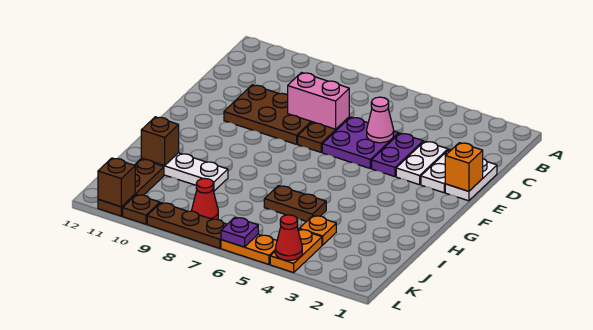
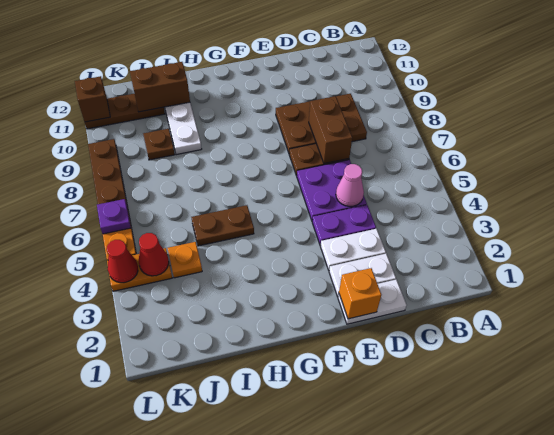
pink 1x2 brick [288,73,349,129] -> brown 1x2 brick [309,96,352,164]
brown 2x3 plate [224,85,312,144] -> brown 2x3 plate turned to [276,94,367,154]
brown 1x2 plate [264,186,326,222] -> brown 1x2 plate turned to [191,205,254,246]
brown 1x1 brick [141,117,179,166] -> brown 1x2 brick [130,62,190,112]
red 1x1 cone [192,179,218,219] -> red 1x1 cone moved to [139,233,169,276]
brown 1x1 plate [123,195,160,224] -> brown 1x1 plate moved to [143,129,175,160]

